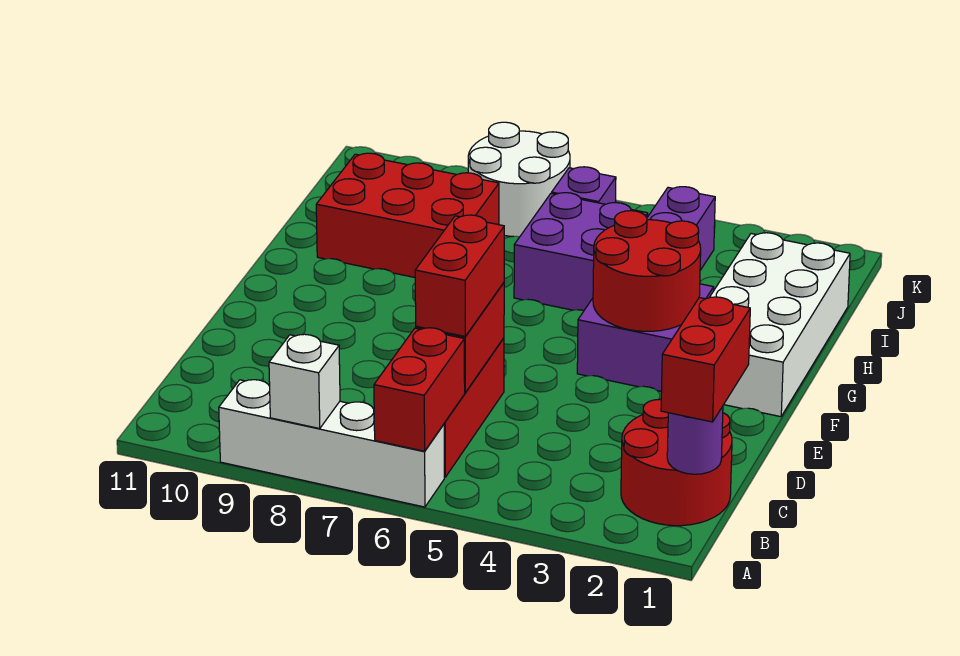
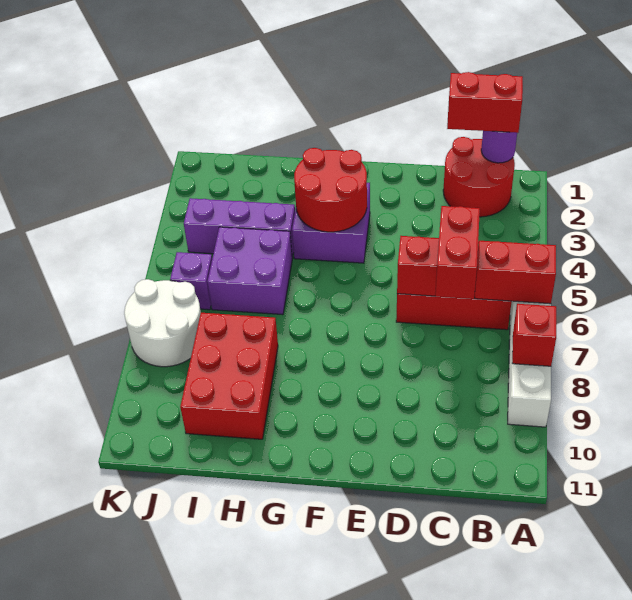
white 1x1 brick [269,334,340,429] -> red 1x1 brick [512,304,556,366]
red 1x2 brick [415,215,504,336] -> red 1x2 brick turned to [435,206,480,299]
white 2x4 brick [709,233,850,417] -> none

